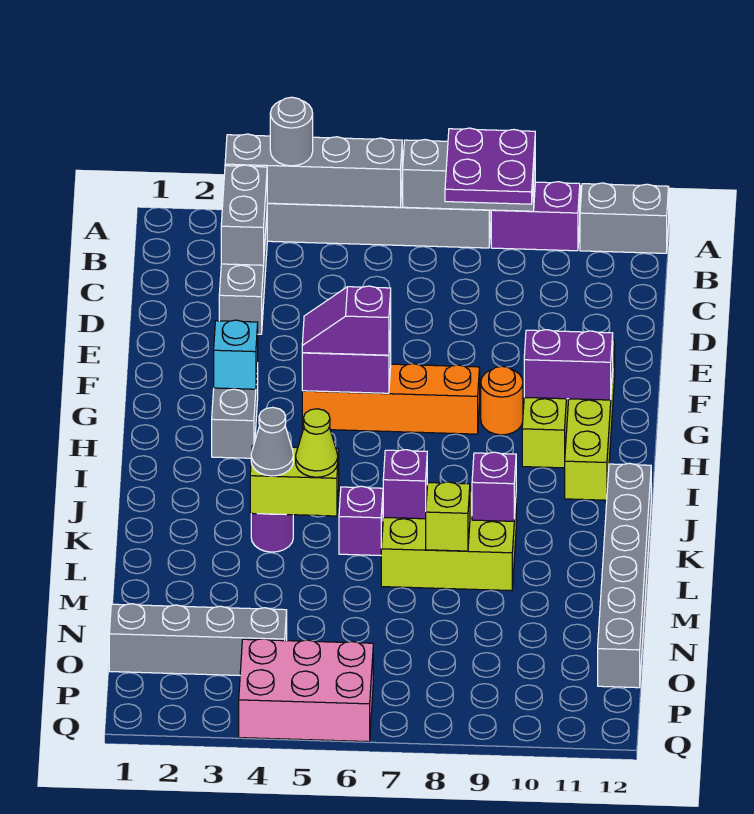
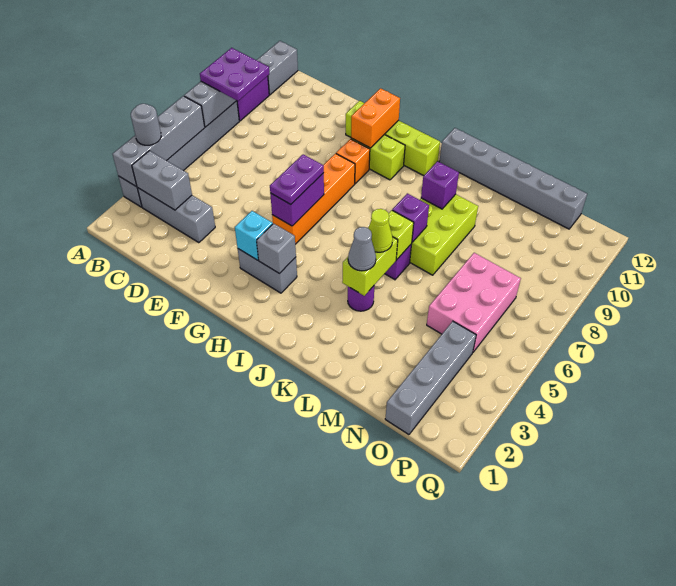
purple 1x2 slope [302,286,391,355] -> purple 1x2 plate [270,154,324,205]
orange 1x1 round brick [481,366,523,435] -> orange 1x1 brick [336,139,370,184]
purple 1x2 brick [524,330,613,400] -> orange 1x2 brick [351,88,400,148]
none -> grey 1x1 brick [257,223,296,274]
lime 1x1 brick [426,482,470,551] -> lime 1x1 brick moved to [388,210,414,260]
pink 2x3 brick [239,639,373,742] -> pink 2x3 brick moved to [427,253,521,352]

